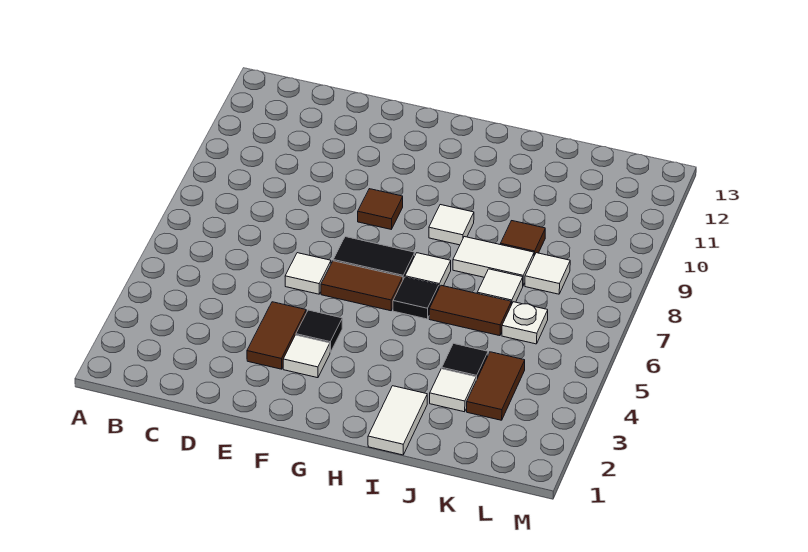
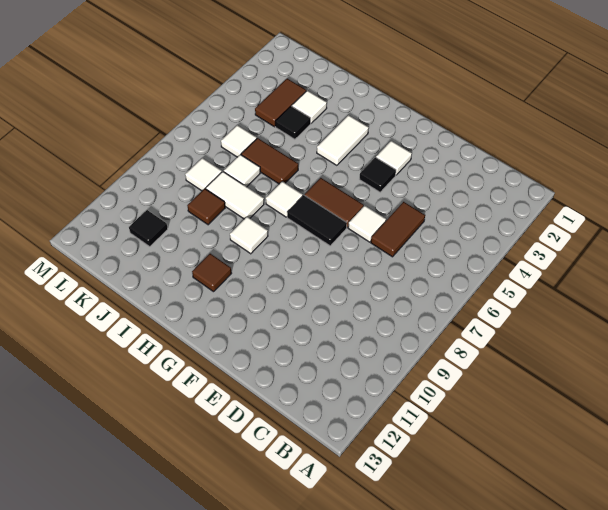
brown 1x2 tile [247,302,306,369] -> brown 1x2 tile moved to [371,202,425,257]
brown 1x1 tile [358,189,403,229] -> brown 1x1 tile moved to [192,254,232,292]
black 1x1 tile [393,277,439,319] -> black 1x1 tile moved to [129,210,168,247]
white 1x2 tile [368,386,427,455] -> white 1x2 tile moved to [317,115,369,165]
white 1x1 plate [502,302,548,344] -> white 1x1 tile [221,125,257,157]

